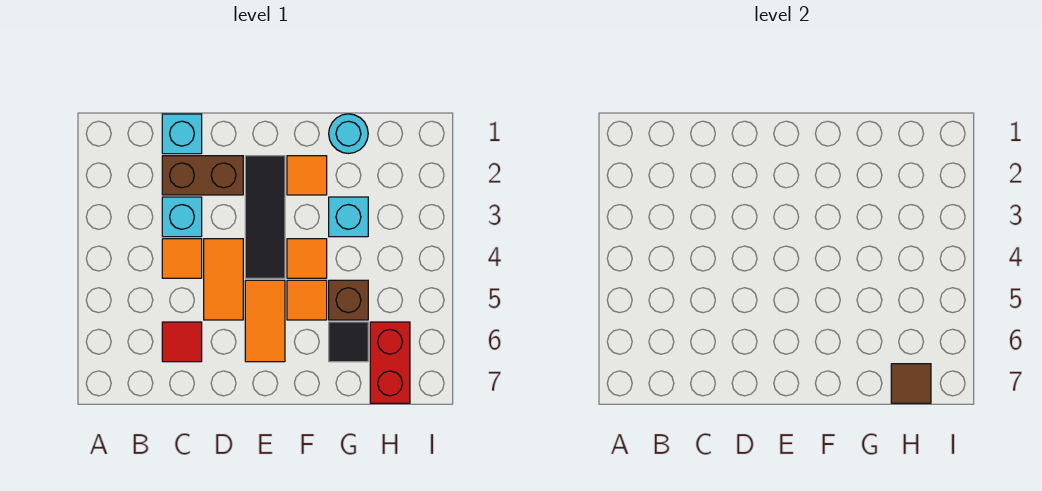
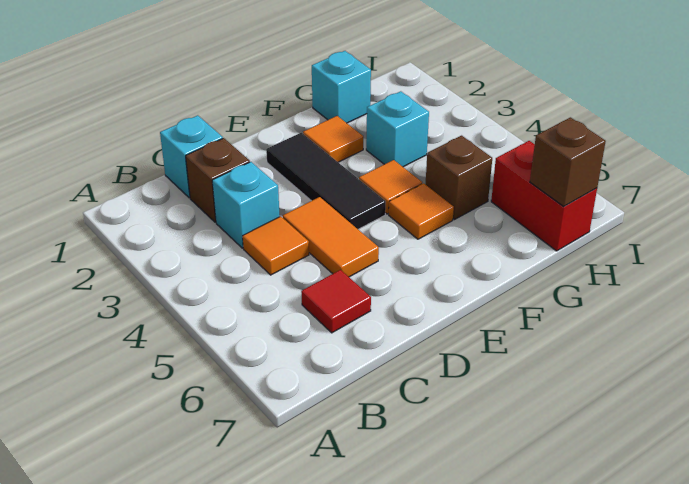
brown 1x2 brick [162,156,243,195] -> brown 1x1 brick [186,138,250,222]
orange 1x2 tile [245,280,285,362] -> none
cyan 1x1 round brick [329,114,368,153] -> cyan 1x1 brick [312,51,371,123]
black 1x1 tile [329,322,368,362] -> none
brown 1x1 tile [891,364,931,403] -> brown 1x1 brick [530,117,606,206]

